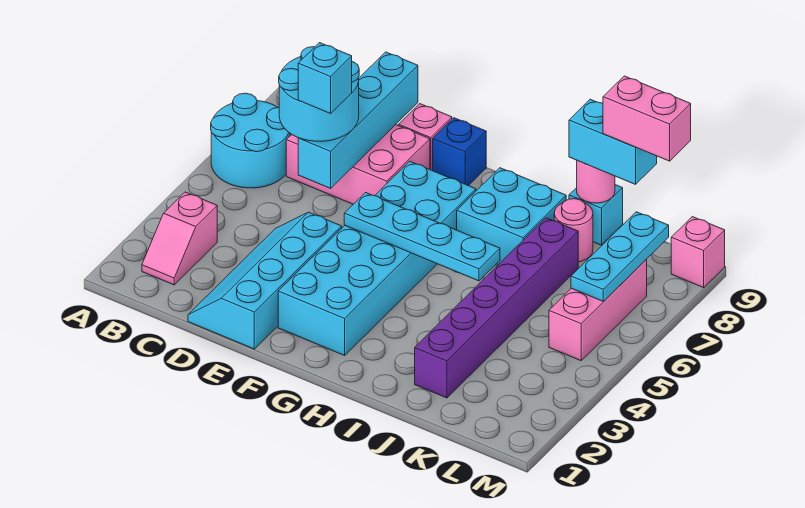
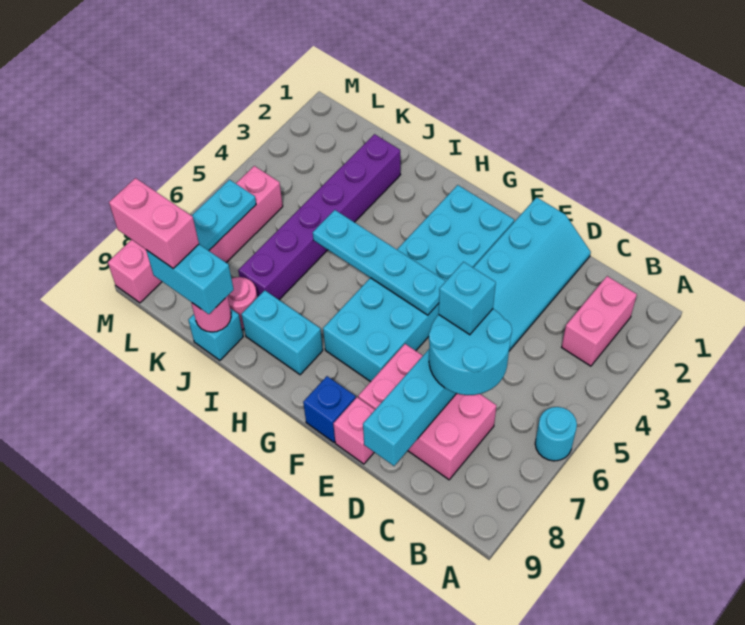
cyan 2x2 round brick [211,93,290,188] -> cyan 1x1 round brick [535,407,577,461]
pink 1x2 slope [142,192,217,285] -> pink 1x2 brick [562,276,637,366]
cyan 2x2 brick [457,168,566,265] -> cyan 1x2 brick [241,290,323,375]

